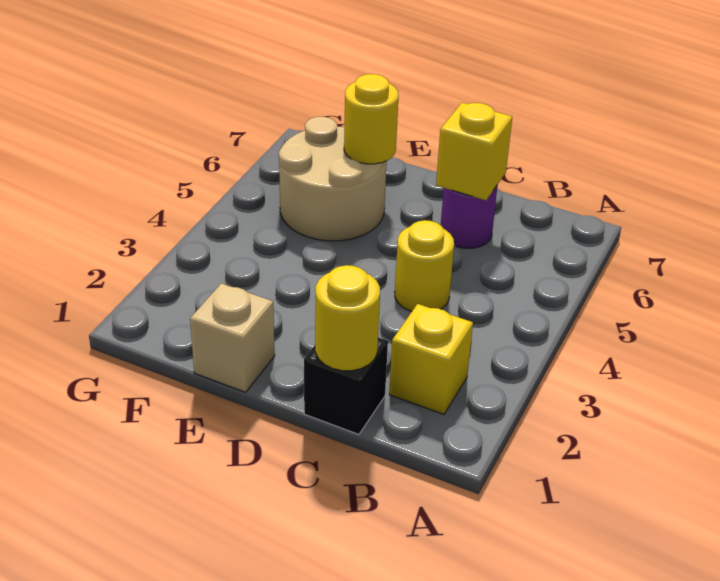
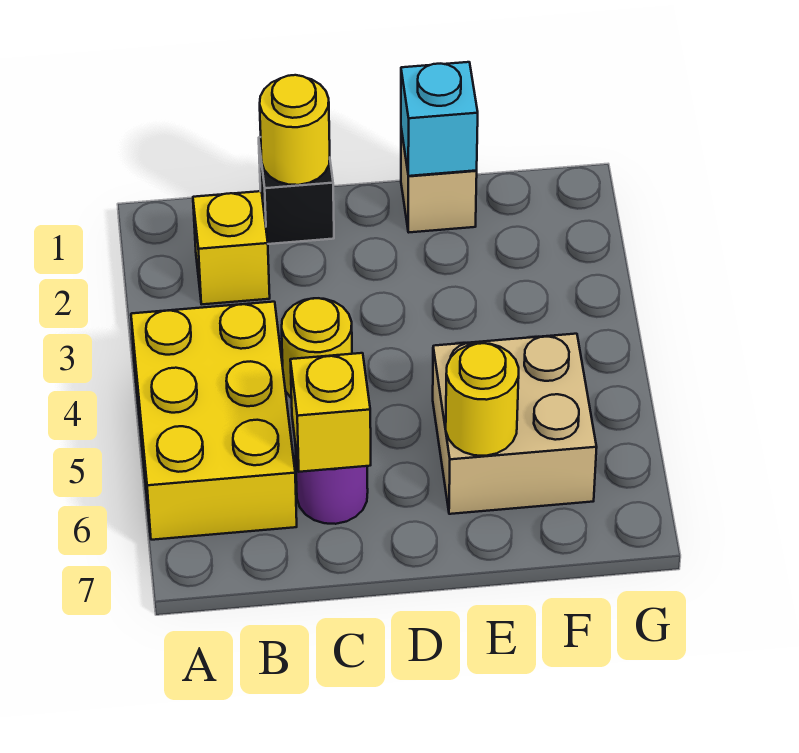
none -> yellow 2x3 brick [131,302,297,540]
none -> cyan 1x1 brick [401,62,478,176]
tan 2x2 round brick [279,117,387,241] -> tan 2x2 brick [433,334,597,514]

